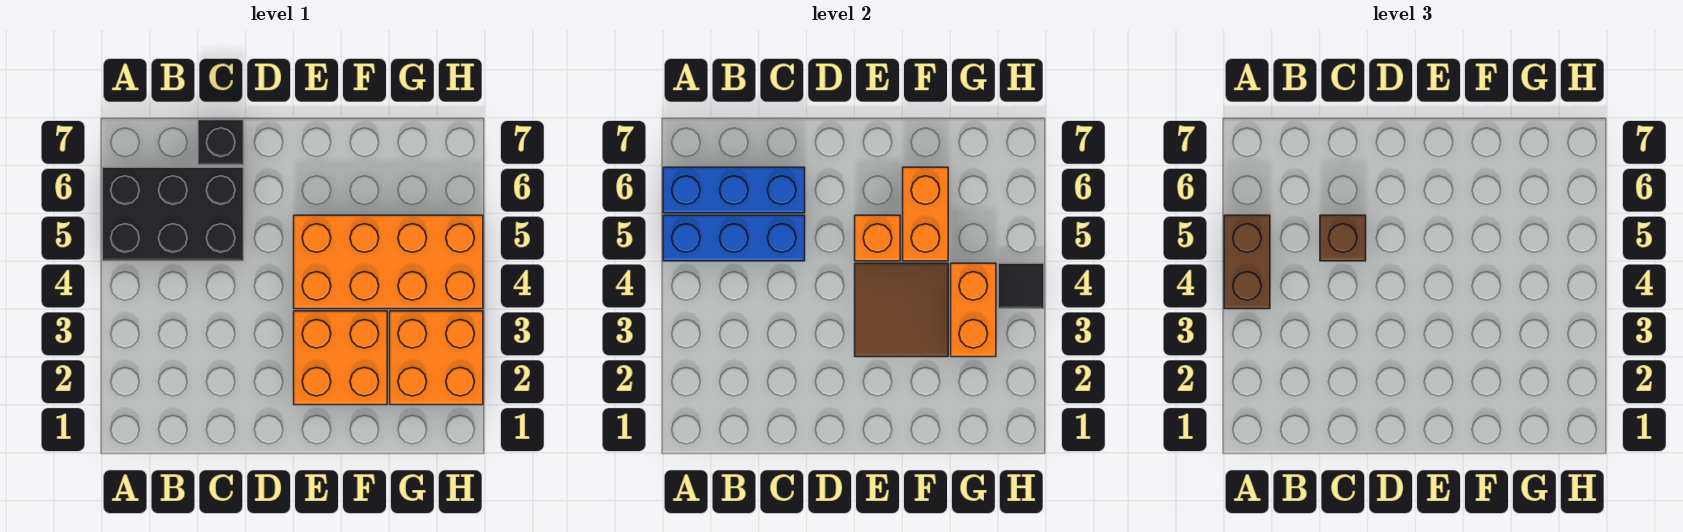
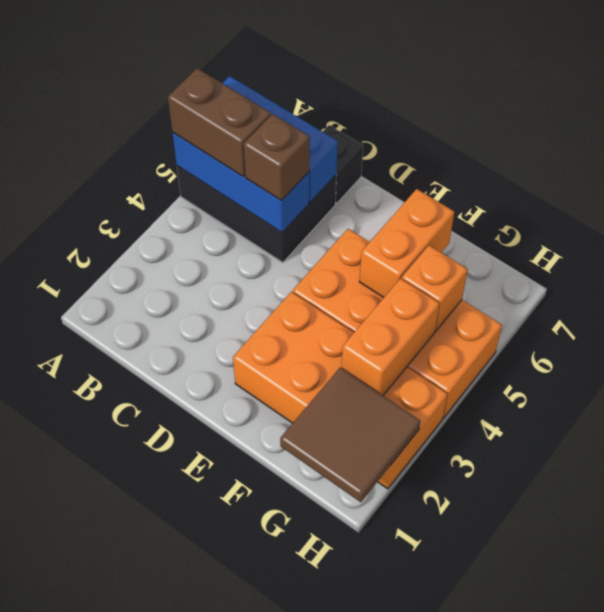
brown 1x2 brick [1224,215,1270,309] -> brown 1x2 brick turned to [168,68,271,177]
brown 2x2 tile [855,263,948,357] -> brown 2x2 tile moved to [280,367,420,502]
orange 1x1 brick [855,215,900,261] -> orange 1x1 brick moved to [402,245,468,331]
black 1x1 tile [998,263,1044,309] -> none

